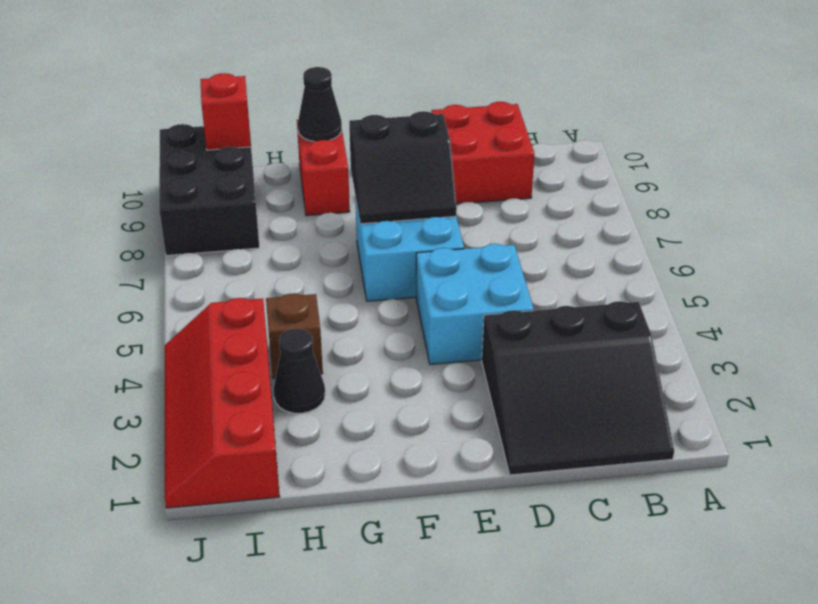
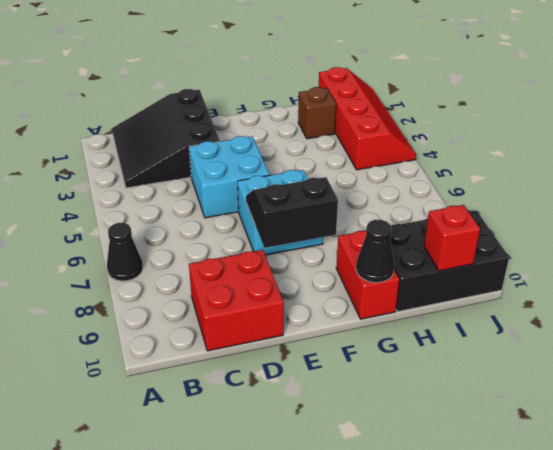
black 3x3 slope [482,301,674,475] -> black 3x3 slope turned to [112,89,220,188]
black 1x1 cone [274,329,325,413] -> black 1x1 cone moved to [107,223,143,281]
brown 1x1 brick [266,294,323,378] -> brown 1x1 brick moved to [298,87,336,139]
black 2x3 brick [159,124,259,256] -> black 2x3 brick turned to [390,210,509,312]

